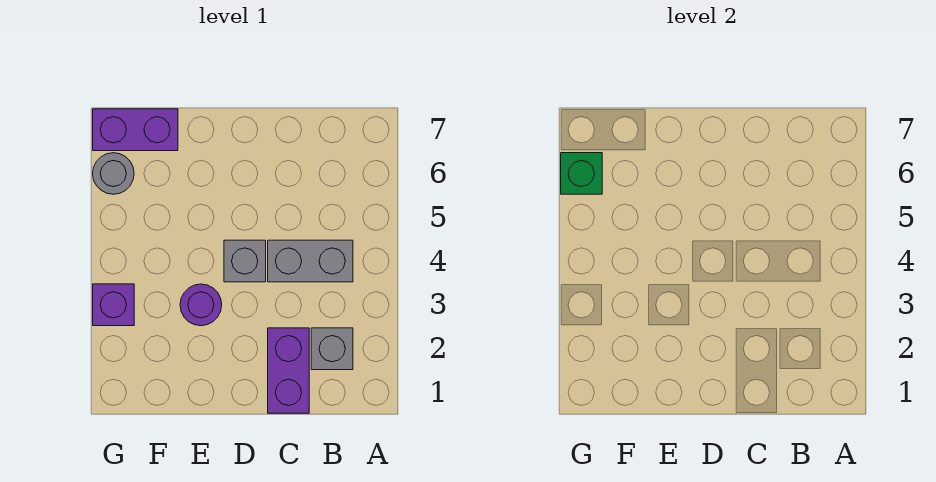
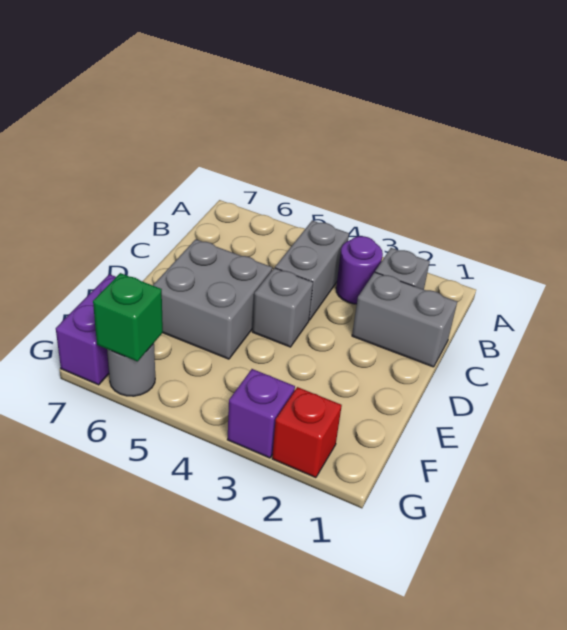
purple 1x2 brick [268,328,309,413] -> grey 1x2 brick [352,272,457,367]
none -> grey 2x2 brick [153,239,272,359]
purple 1x1 round brick [180,284,222,326] -> purple 1x1 round brick moved to [336,236,383,304]
none -> red 1x1 brick [272,387,342,478]

